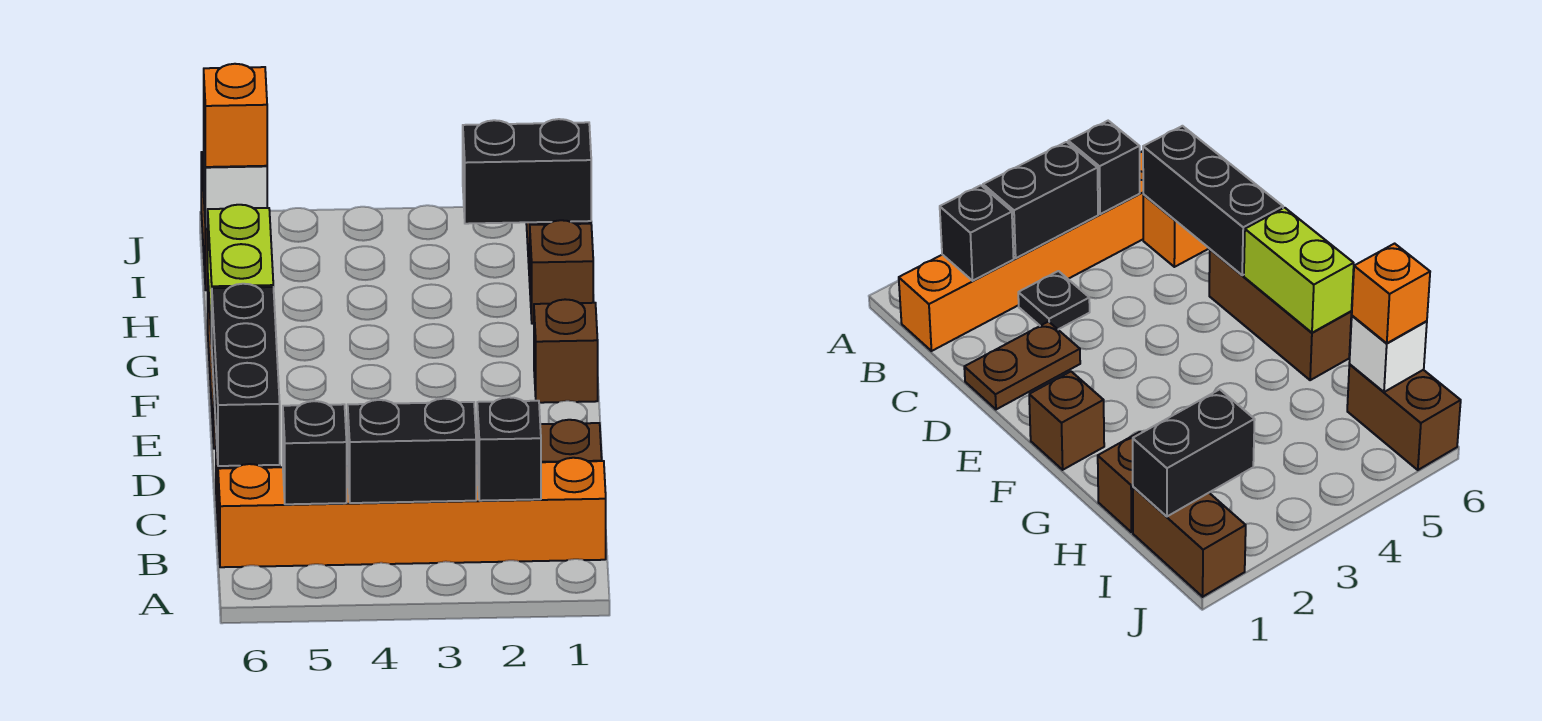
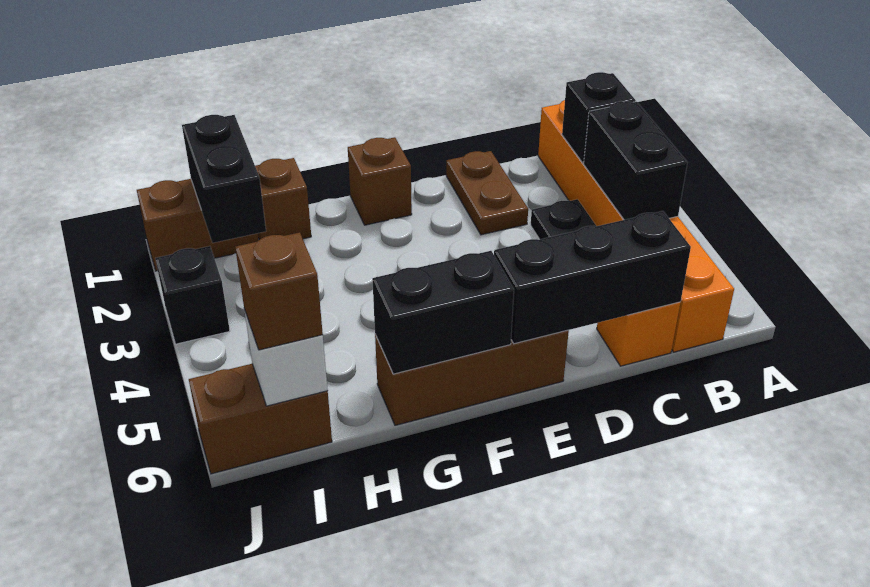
black 1x1 brick [283,401,347,504] -> black 1x1 brick moved to [155,246,230,344]
lime 1x2 brick [208,205,273,343] -> black 1x2 brick [372,251,514,374]
orange 1x1 brick [204,64,267,167] -> brown 1x1 brick [235,232,323,350]

